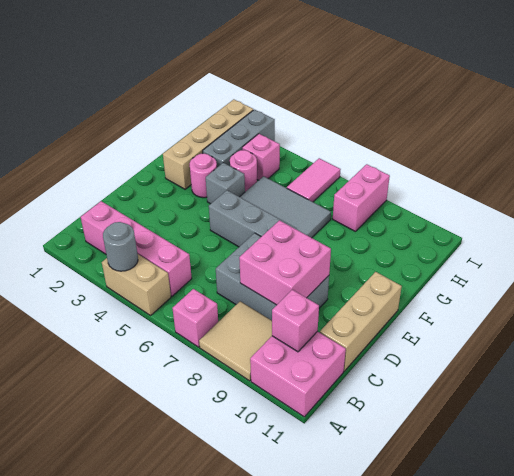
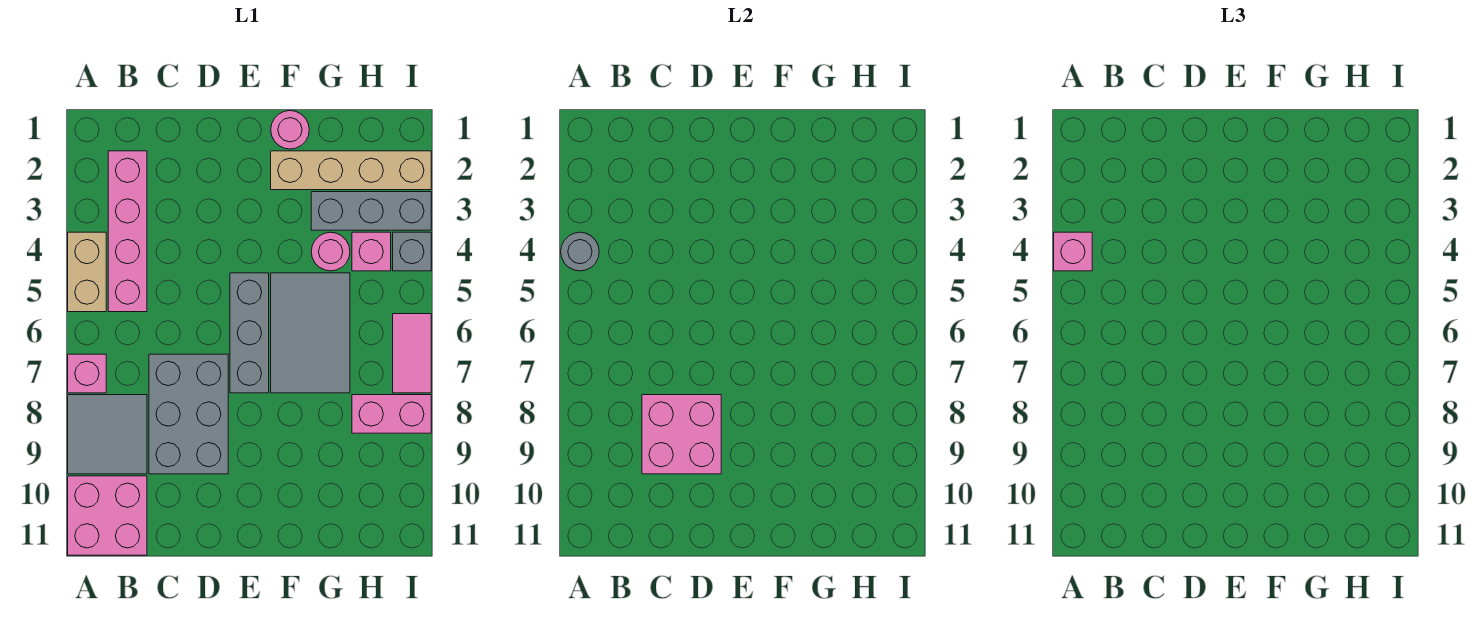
tan 2x2 tile [199,301,272,381] -> grey 2x2 tile [68,395,147,474]
pink 1x1 brick [272,290,319,352] -> pink 1x1 brick moved to [1054,232,1092,271]
tan 1x3 brick [320,272,402,371] -> none
pink 1x1 round brick [190,154,217,198] -> pink 1x1 round brick moved to [271,111,309,149]
grey 1x1 brick [206,163,245,204] -> grey 1x1 brick moved to [393,232,431,271]
pink 1x2 tile [287,158,341,202] -> pink 1x2 tile turned to [393,314,431,393]

